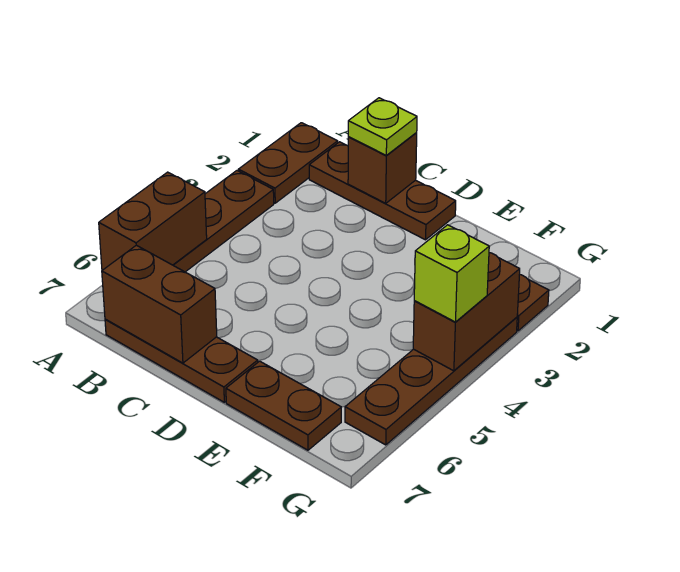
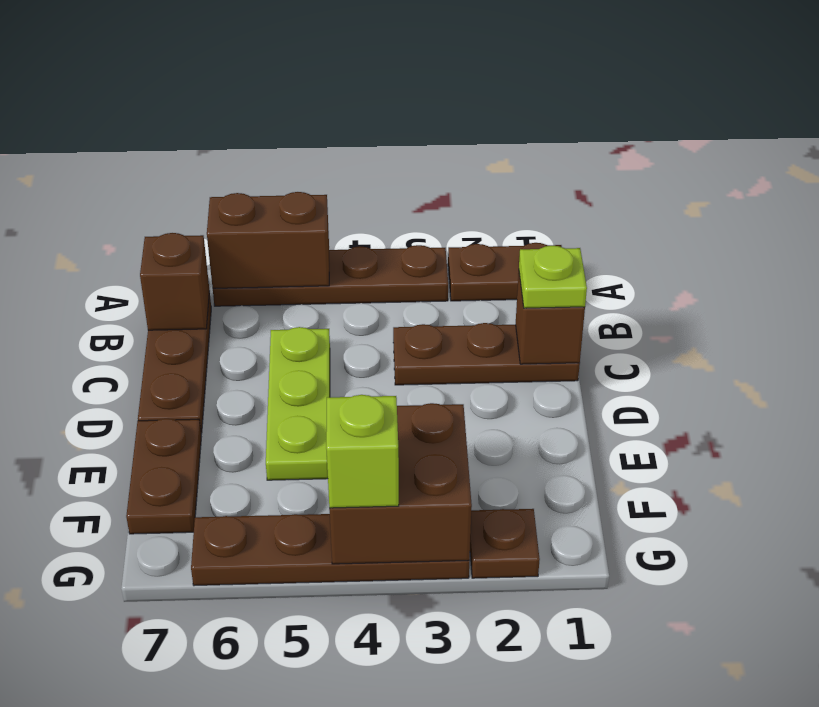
brown 1x3 plate [309,142,456,240] -> brown 1x3 plate turned to [393,323,580,385]
brown 1x2 brick [102,245,217,363] -> brown 1x1 brick [140,233,210,330]
none -> lime 1x3 plate [266,327,330,480]
brown 1x2 brick [413,253,520,371] -> brown 2x2 brick [329,403,472,564]

